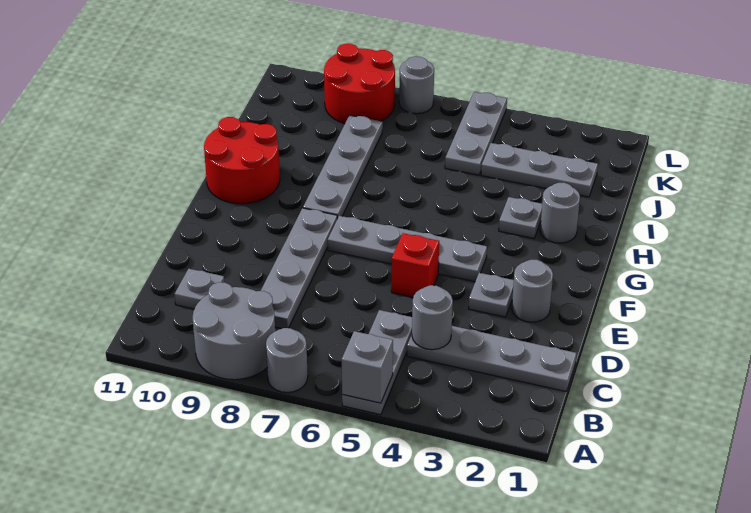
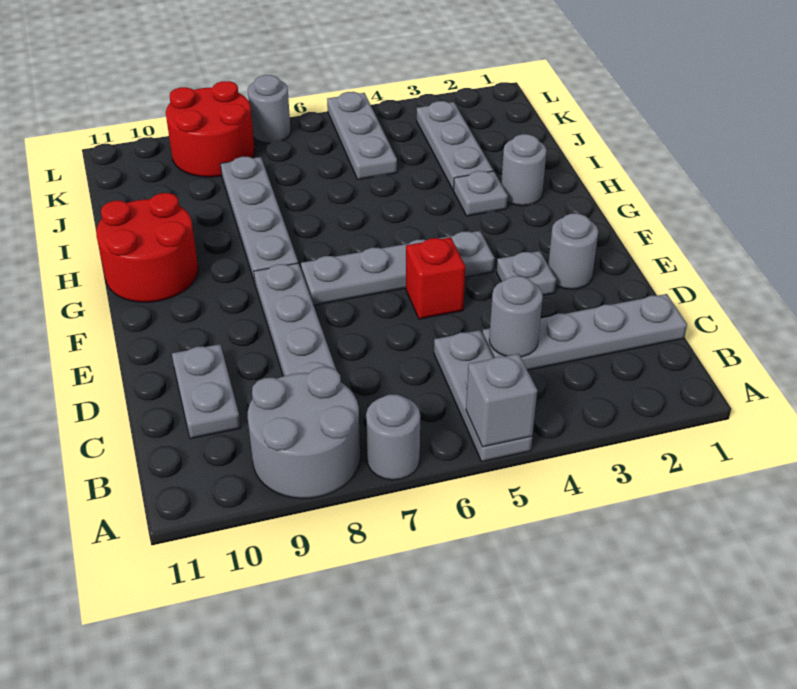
grey 1x1 plate [175,269,225,309] -> grey 1x2 plate [172,344,241,439]
grey 1x3 plate [481,143,598,197] -> grey 1x3 plate turned to [417,101,493,190]

